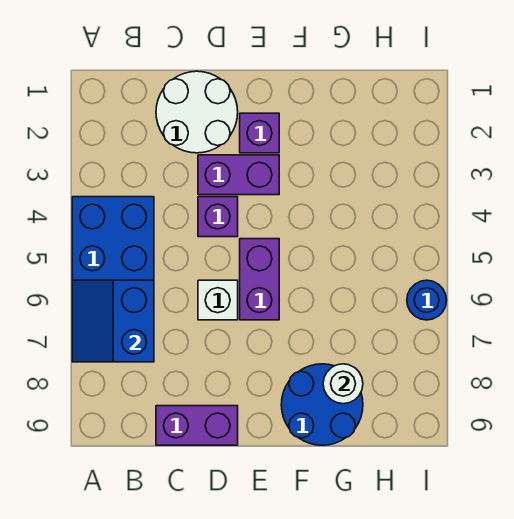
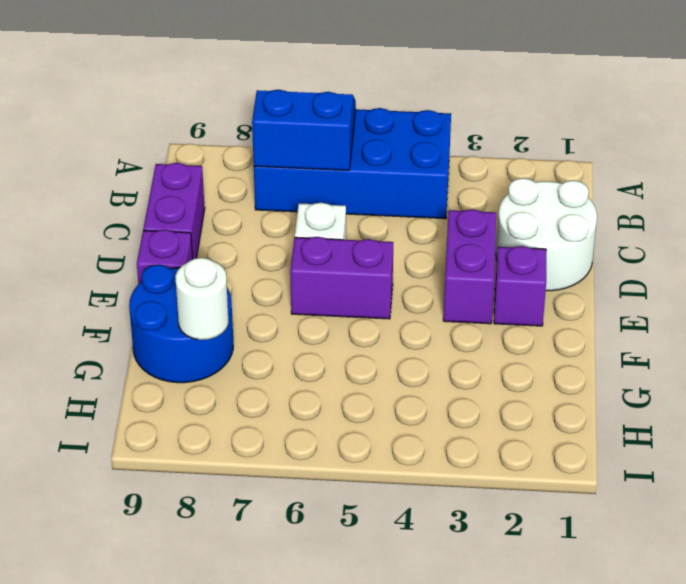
purple 1x1 brick [198,197,238,237] -> purple 1x1 brick moved to [137,230,193,284]
blue 1x1 round brick [407,280,447,320] -> none

